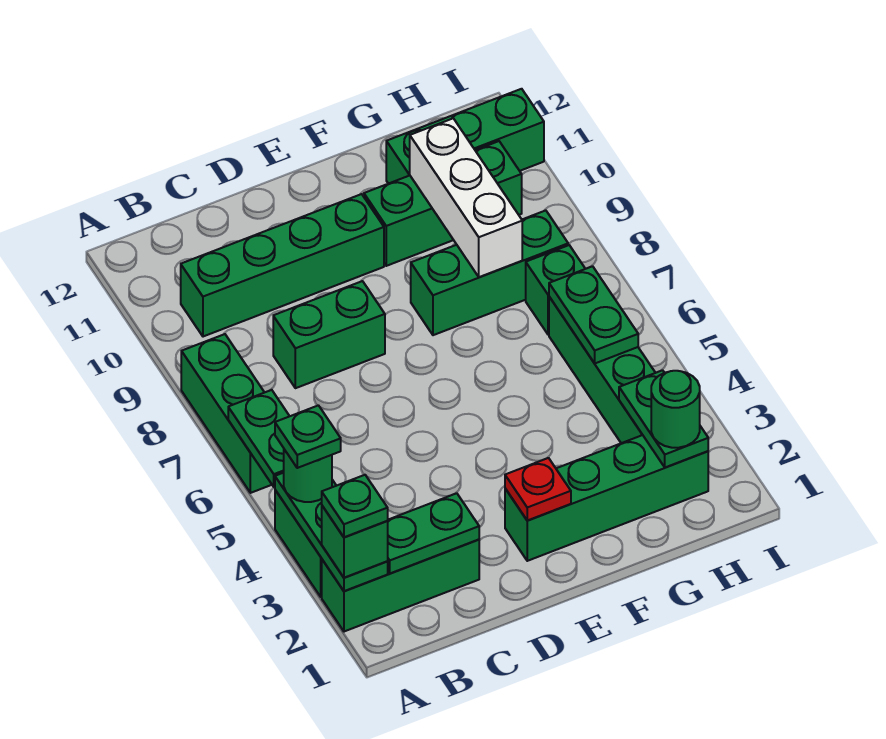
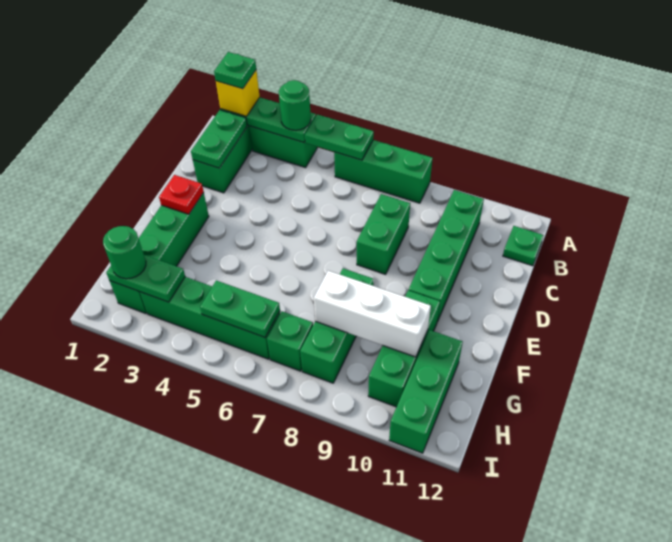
green 1x1 brick [322,506,388,578] -> yellow 1x1 brick [216,70,260,116]
green 1x1 plate [275,405,341,468] -> green 1x1 plate moved to [503,226,544,266]

